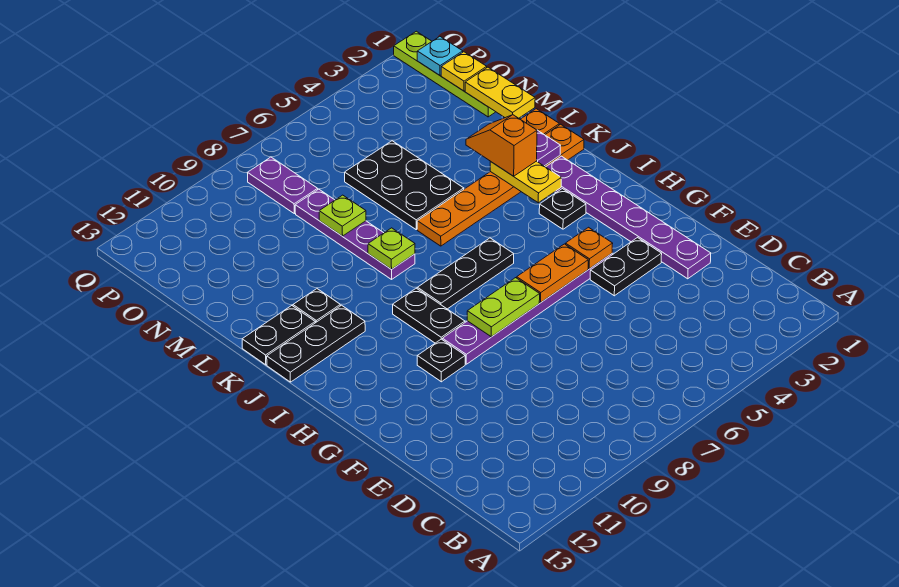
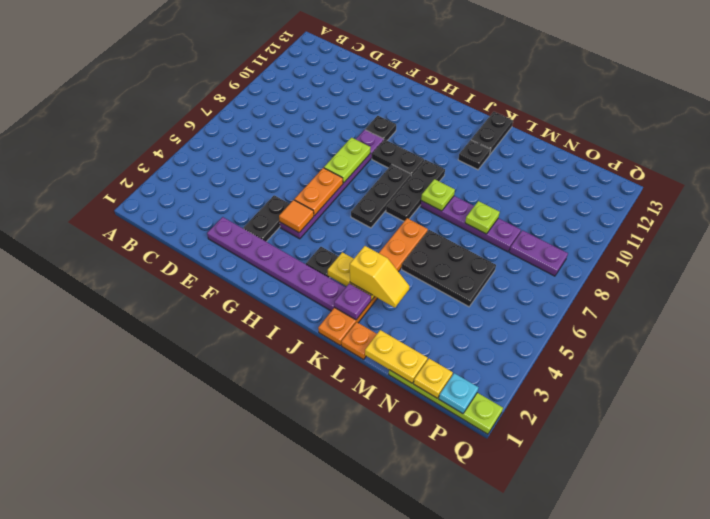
orange 1x1 plate [565,227,613,269] -> orange 1x1 tile [279,200,314,233]
black 1x3 plate [267,305,365,382] -> black 1x3 plate moved to [386,160,445,221]
orange 1x2 slope [466,115,537,176] -> yellow 1x2 slope [350,246,409,308]

